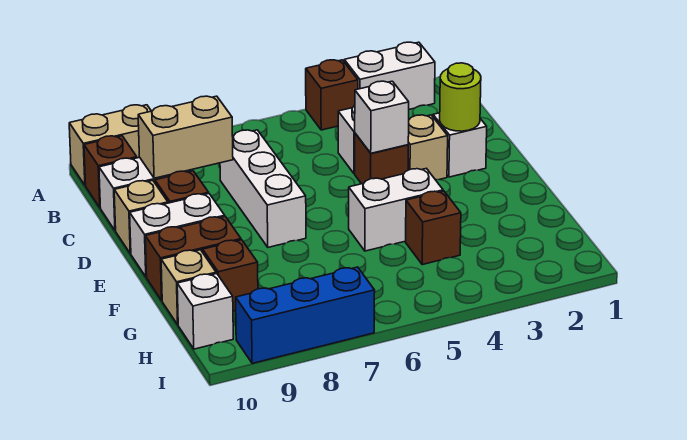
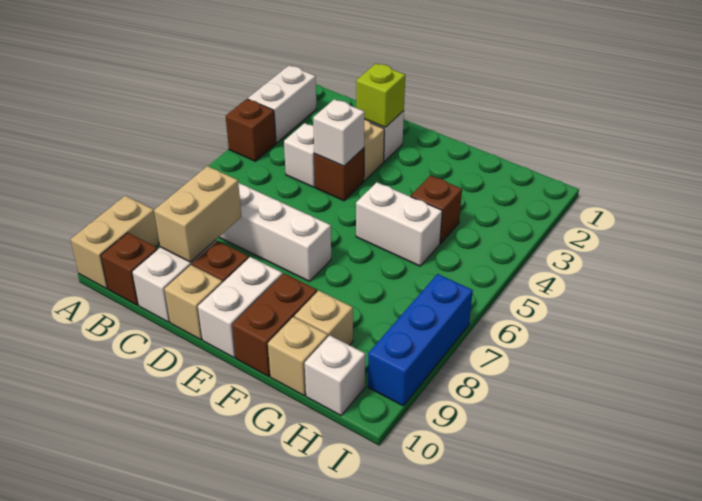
lime 1x1 round brick [440,63,481,131] -> lime 1x1 brick [356,64,405,127]
white 1x2 brick [349,168,443,251] -> white 1x2 brick turned to [356,182,442,266]
brown 1x1 brick [203,240,258,311] -> tan 1x1 brick [295,291,353,345]

